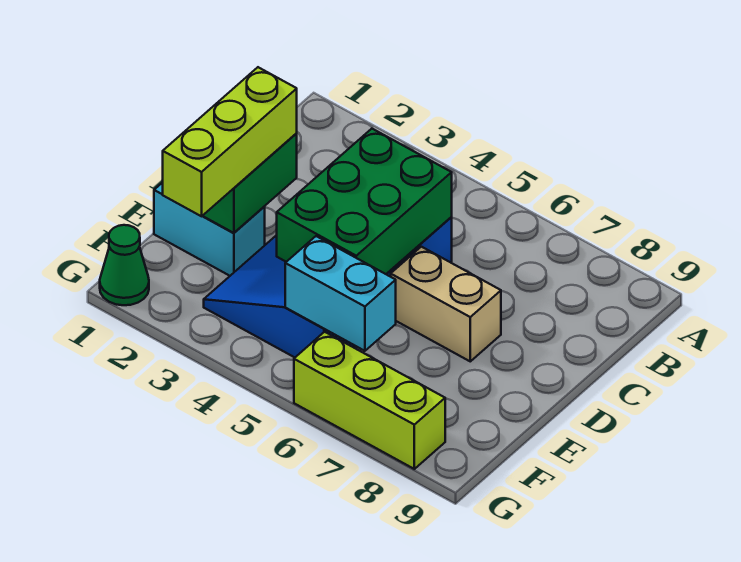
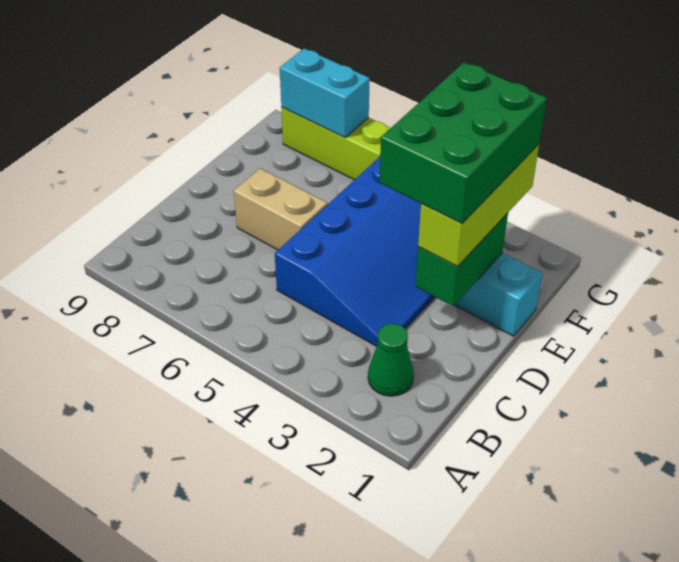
green 2x3 brick [277,129,452,274] -> green 2x3 brick moved to [380,62,547,224]
cyan 1x2 brick [285,236,396,351] -> cyan 1x2 brick moved to [280,48,370,137]
green 1x1 cone [100,225,149,305] -> green 1x1 cone moved to [368,324,414,396]

